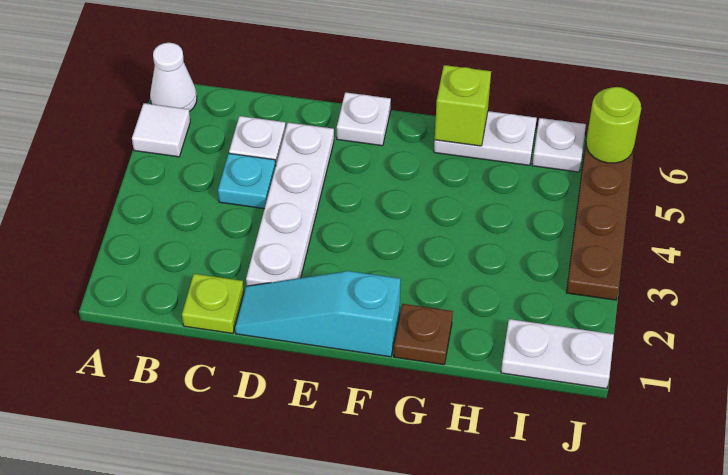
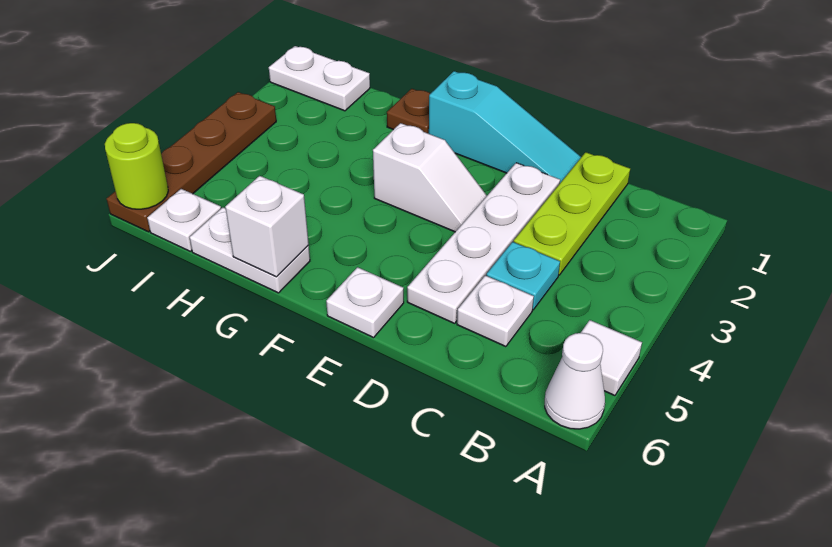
lime 1x1 plate [182,274,244,333] -> lime 1x3 plate [514,152,630,275]
none -> white 1x2 slope [373,123,487,232]
lime 1x1 brick [435,65,491,146] -> white 1x1 brick [225,176,309,277]

